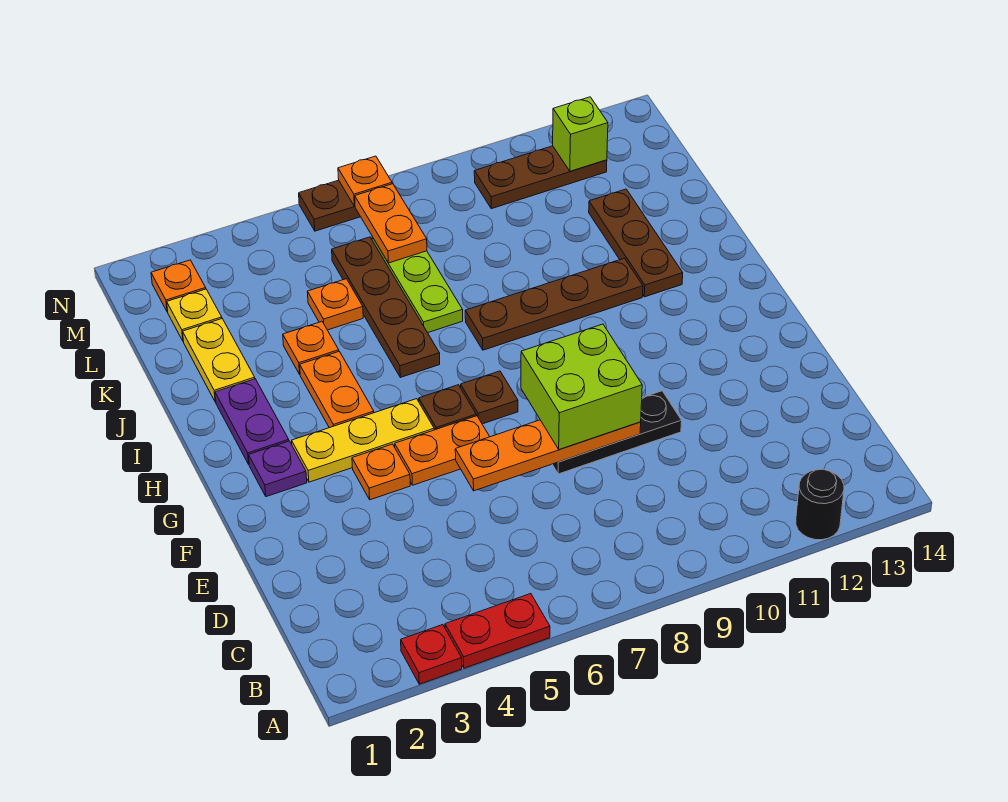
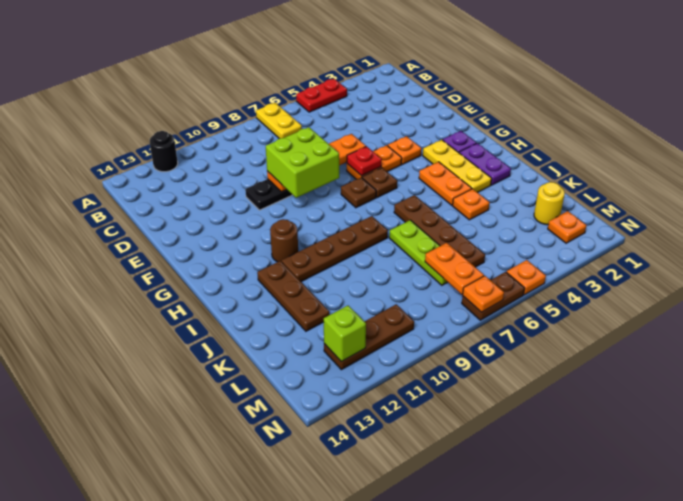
red 1x1 plate [401,625,462,684] -> red 1x1 plate moved to [347,146,382,176]
yellow 1x3 plate [292,399,434,482] -> yellow 1x3 plate turned to [423,140,492,193]
none -> brown 1x1 round brick [270,219,298,262]
yellow 1x2 plate [183,319,255,402] -> yellow 1x2 plate moved to [256,103,302,139]
orange 1x1 plate [307,279,363,330] -> orange 1x1 plate moved to [507,260,546,295]
yellow 1x1 plate [167,289,222,341] -> yellow 1x1 round brick [534,182,565,225]

